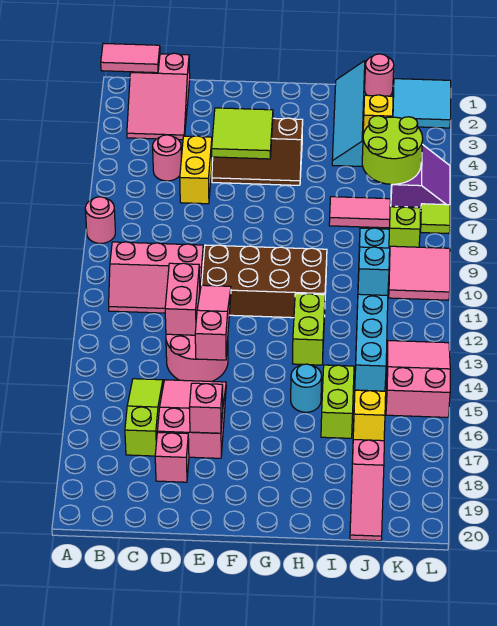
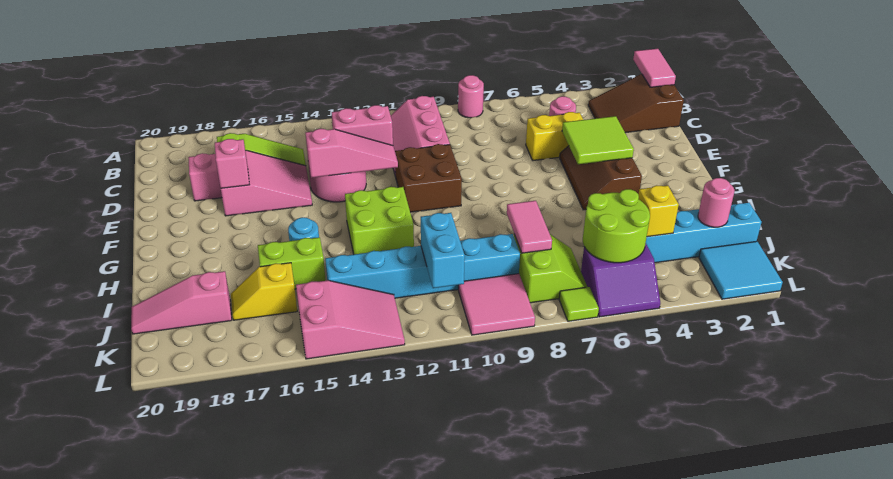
pink 2x3 slope [127,53,190,140] -> brown 2x3 slope [588,74,684,133]
brown 2x4 brick [202,245,327,318] -> brown 2x2 brick [395,144,462,212]
lime 1x2 brick [292,294,325,365] -> lime 2x2 brick [345,187,414,254]
cyan 1x1 brick [358,247,390,295] -> cyan 1x2 brick [421,213,465,288]

